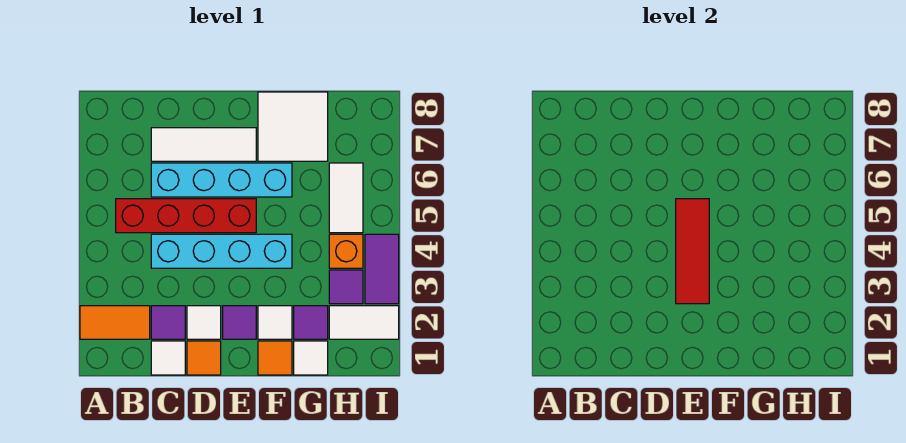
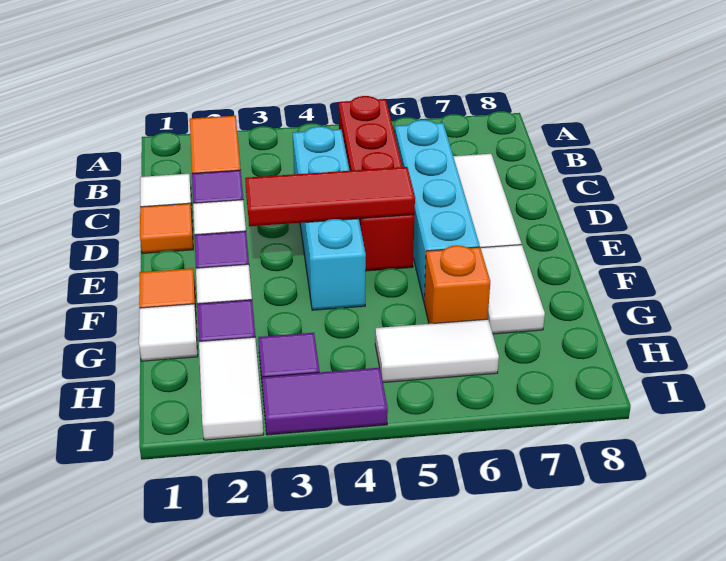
white 2x2 tile [258,92,328,161] -> white 1x2 tile [481,245,545,334]
orange 1x1 brick [329,234,363,268] -> orange 1x1 brick moved to [424,245,490,324]

